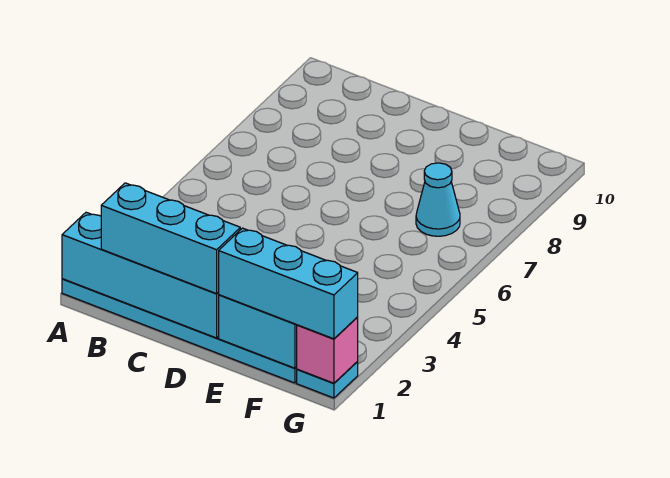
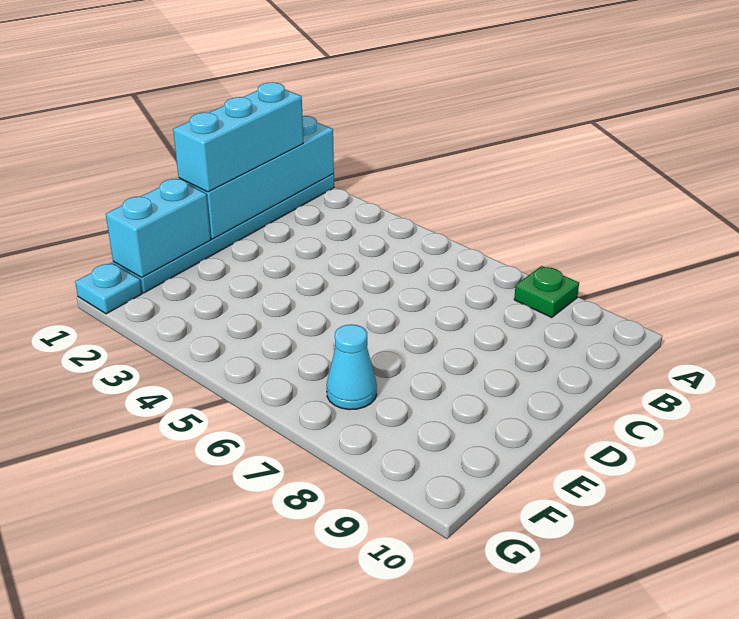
none -> green 1x1 plate [514,266,579,318]
cyan 1x3 brick [219,228,358,339] -> none
pink 1x1 brick [297,317,358,383] -> none

